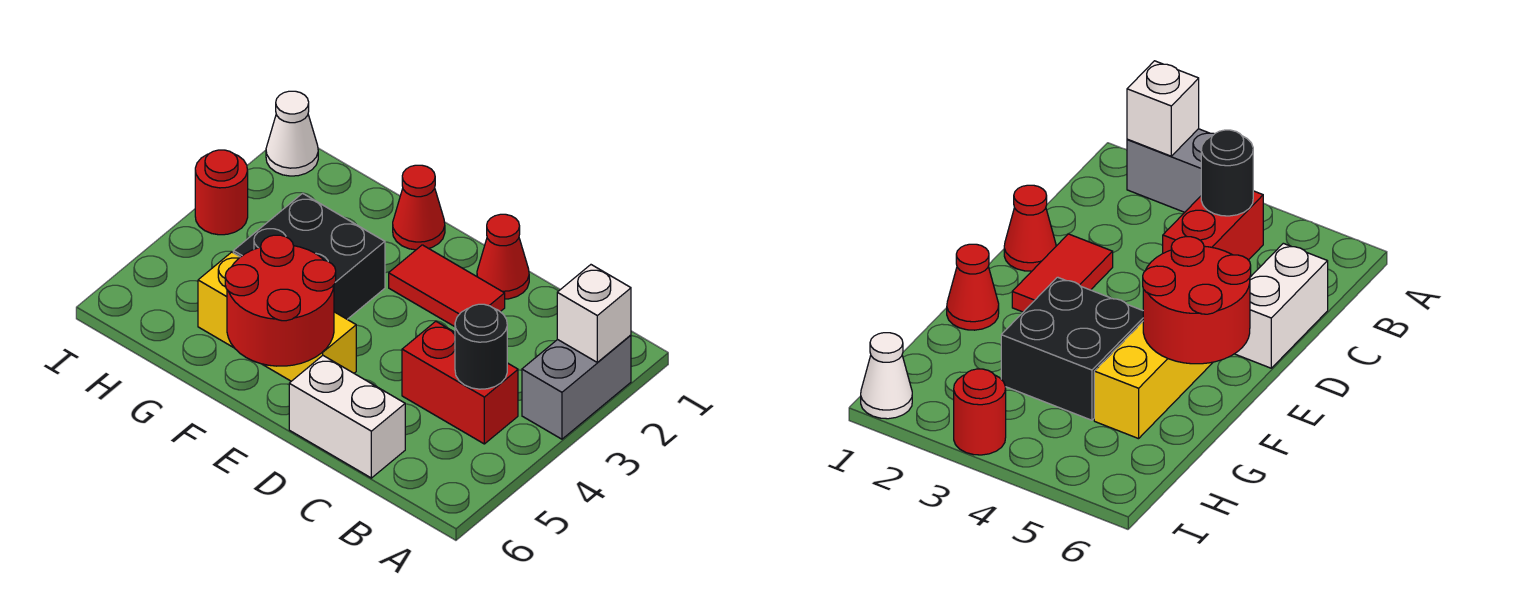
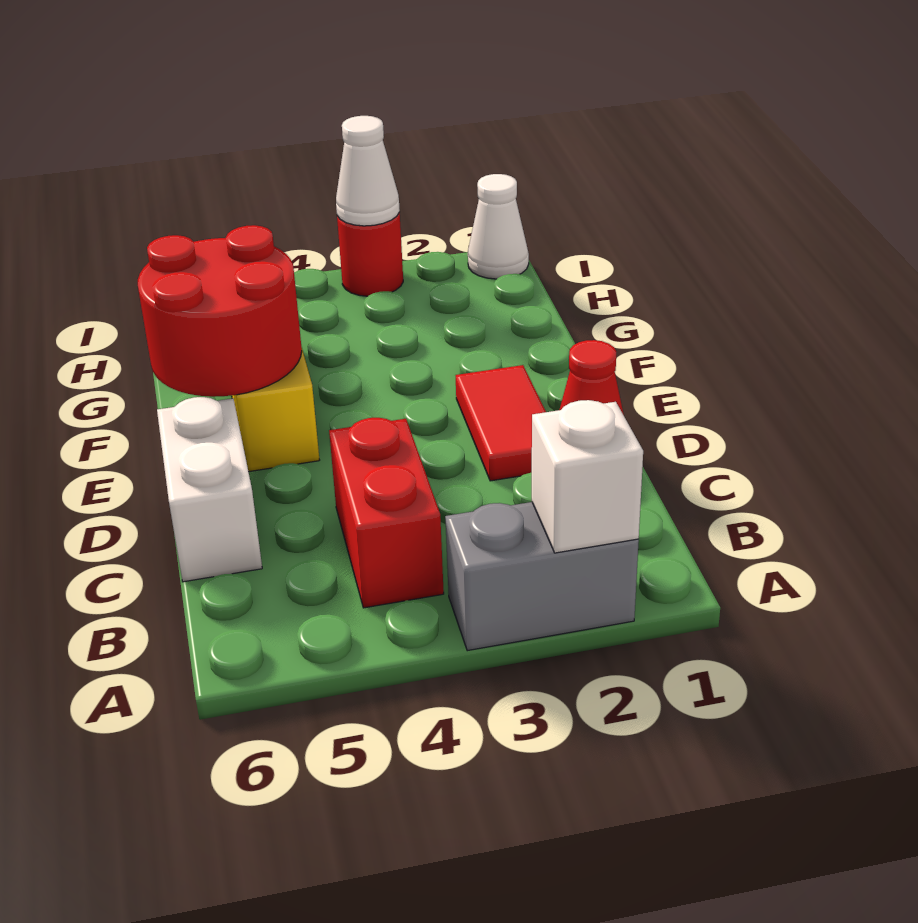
black 1x1 round brick [455,304,507,389] -> none
red 1x1 cone [393,165,445,250] -> none
black 2x2 brick [233,193,385,319] -> none
none -> white 1x1 cone [336,116,400,226]

